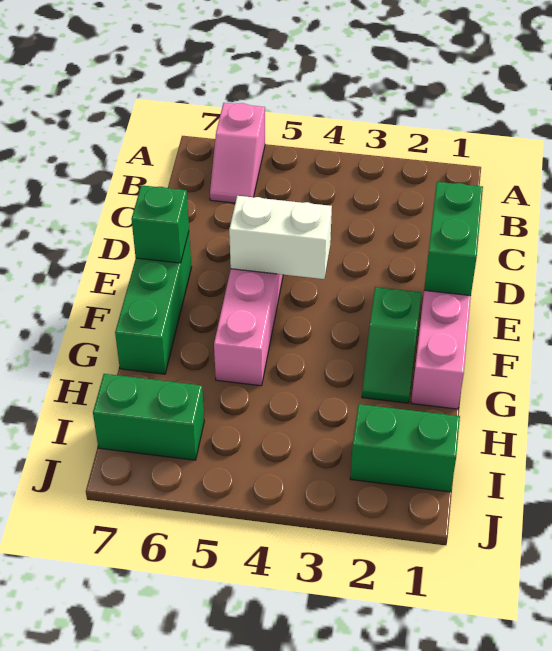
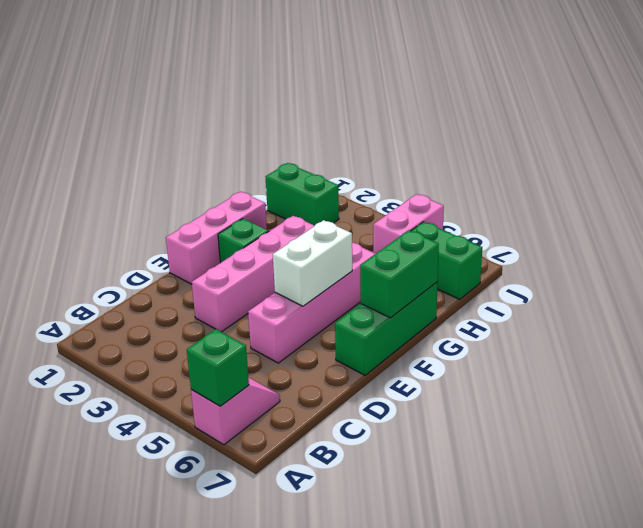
green 1x2 brick [424,182,483,296] -> green 1x2 brick moved to [360,230,439,318]
none -> pink 1x4 brick [192,216,315,332]
white 1x2 brick [229,196,332,279] -> white 1x2 brick turned to [273,220,352,306]
green 1x1 brick [132,185,189,263] -> green 1x1 brick moved to [187,329,249,406]
none -> pink 1x2 brick [373,194,444,253]

